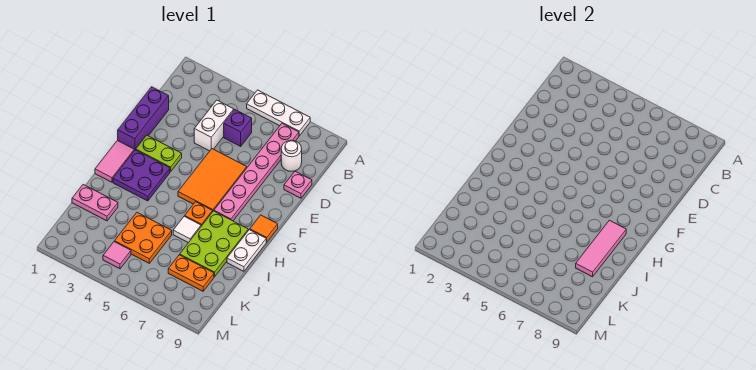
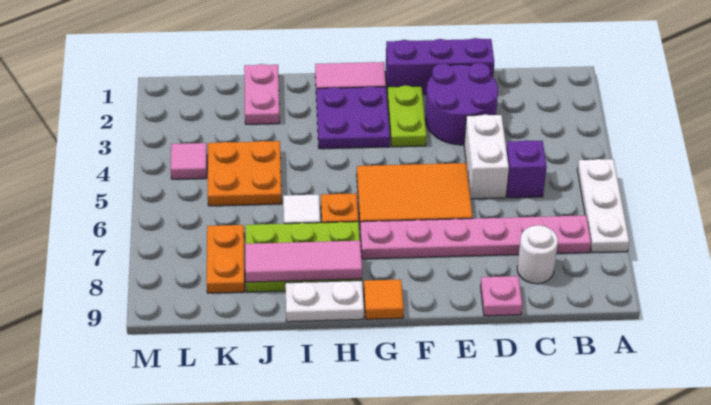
white 1x2 brick [194,100,234,151] -> white 1x2 brick turned to [464,114,509,199]
none -> purple 2x2 round brick [425,63,498,145]

